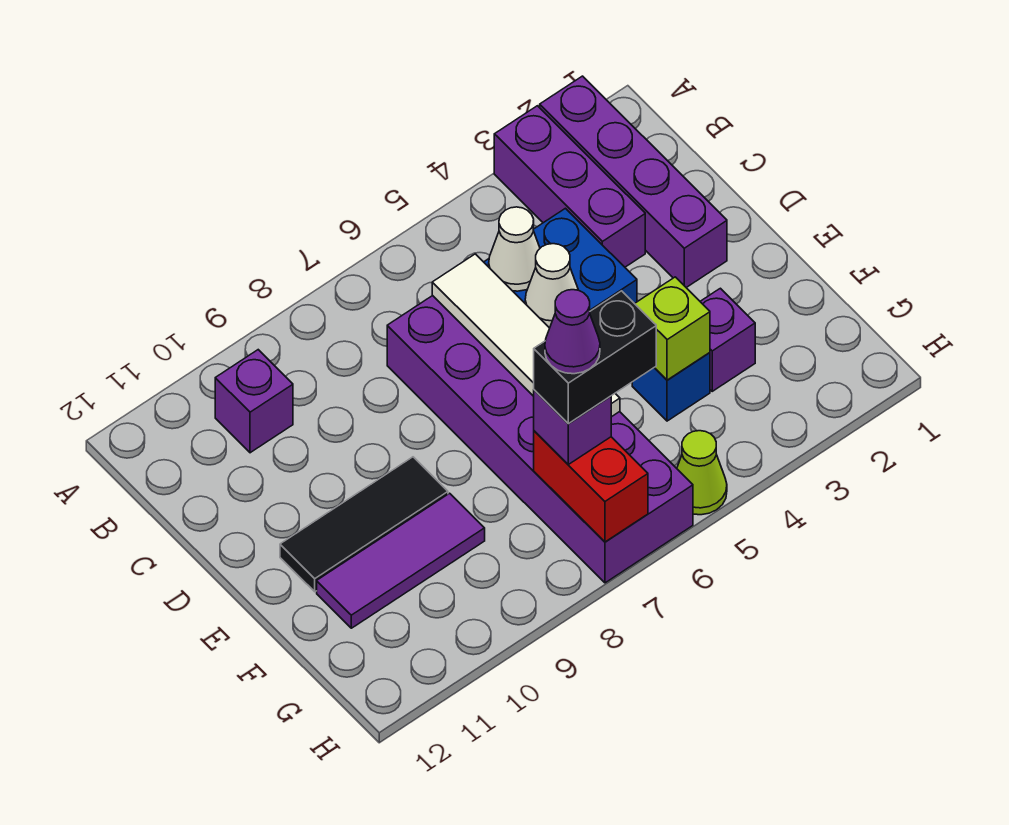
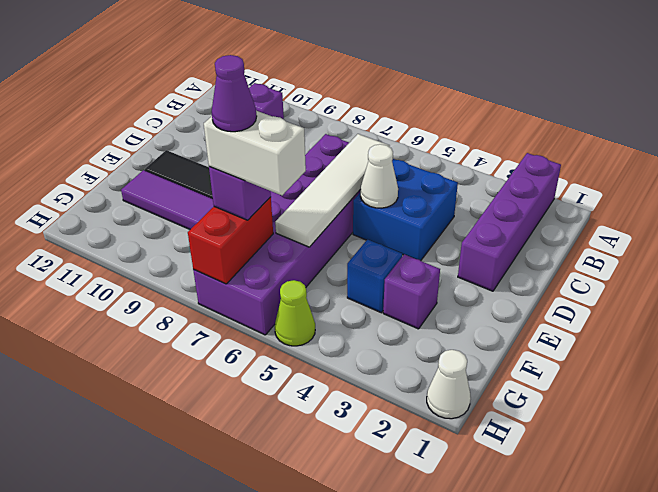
purple 1x3 brick [494,106,645,267] -> none
white 1x1 cone [489,207,540,291] -> white 1x1 cone moved to [427,350,471,419]
lime 1x1 brick [635,277,710,380] -> none
black 1x2 brick [534,291,656,424] -> white 1x2 brick [204,111,306,195]

